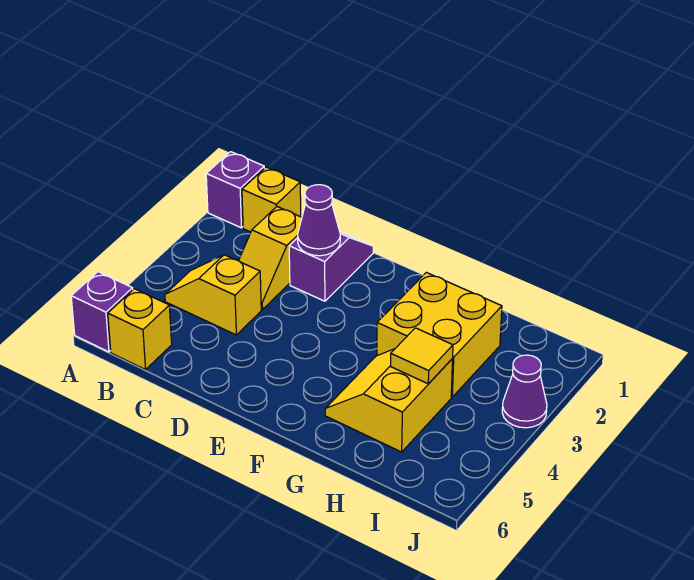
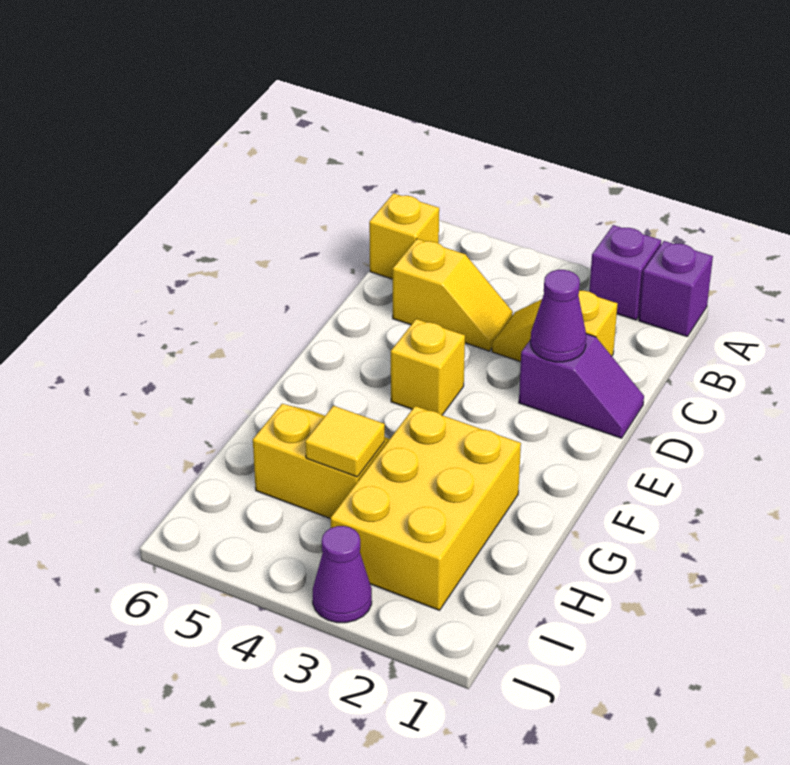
purple 1x1 brick [71,272,133,352] -> purple 1x1 brick moved to [589,225,661,320]
yellow 1x1 brick [242,167,301,232] -> yellow 1x1 brick moved to [391,319,465,415]
yellow 1x2 slope [165,255,261,335] -> yellow 1x2 slope turned to [393,239,513,351]
yellow 2x2 brick [377,272,502,397] -> yellow 2x3 brick [330,406,521,610]

